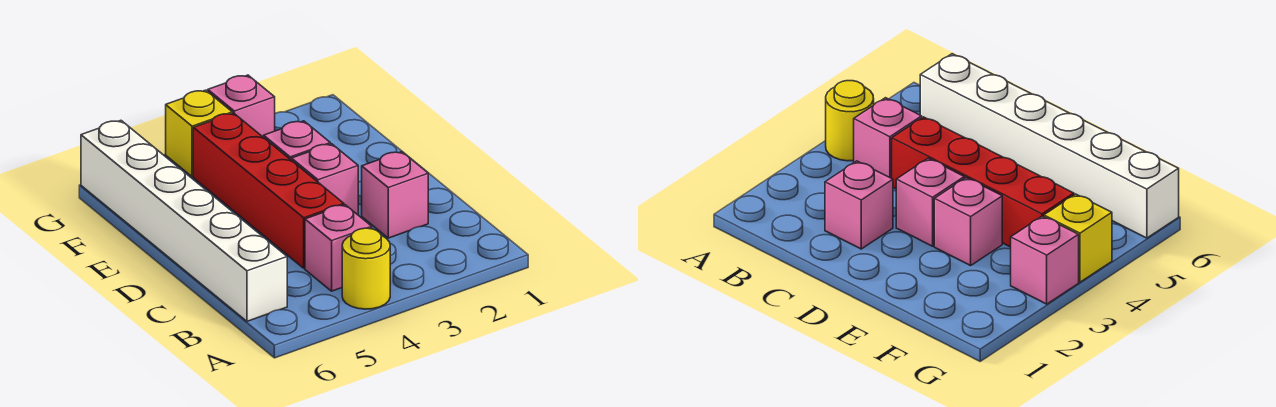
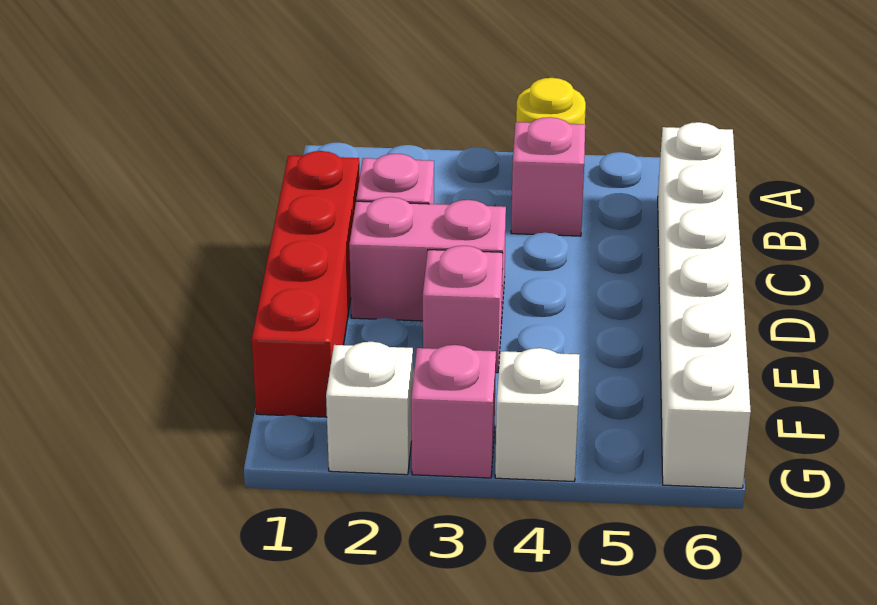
red 1x4 brick [193,113,344,268] -> red 1x4 brick moved to [252,151,360,417]
pink 1x1 brick [291,144,358,215] -> pink 1x2 brick [349,197,506,324]
none -> white 1x1 brick [326,342,413,475]
yellow 1x1 brick [166,90,232,177] -> white 1x1 brick [495,348,580,481]

